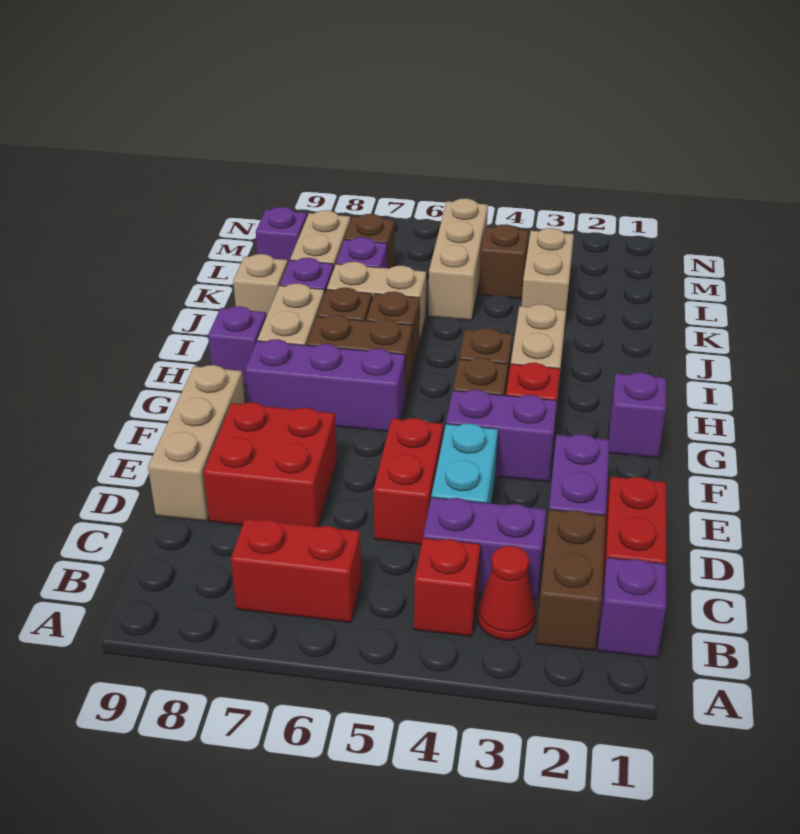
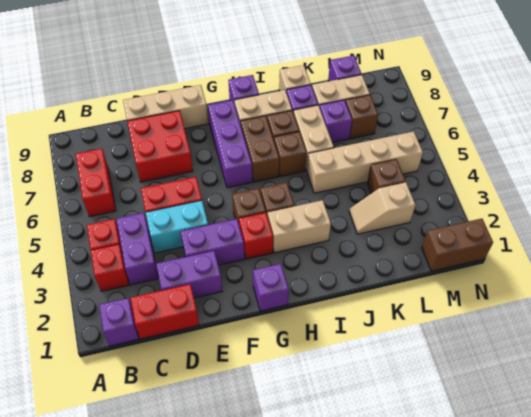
brown 1x2 brick [536,510,606,651] -> brown 1x2 brick moved to [422,219,493,271]
red 1x1 cone [478,546,536,640] -> red 1x1 brick [91,244,129,291]
purple 1x2 brick [446,390,557,482] -> purple 1x2 brick turned to [180,219,245,265]
tan 1x2 brick [522,228,574,318] -> tan 1x2 slope [349,182,415,234]
tan 1x3 brick [428,198,488,321] -> tan 1x4 brick [307,132,423,193]

